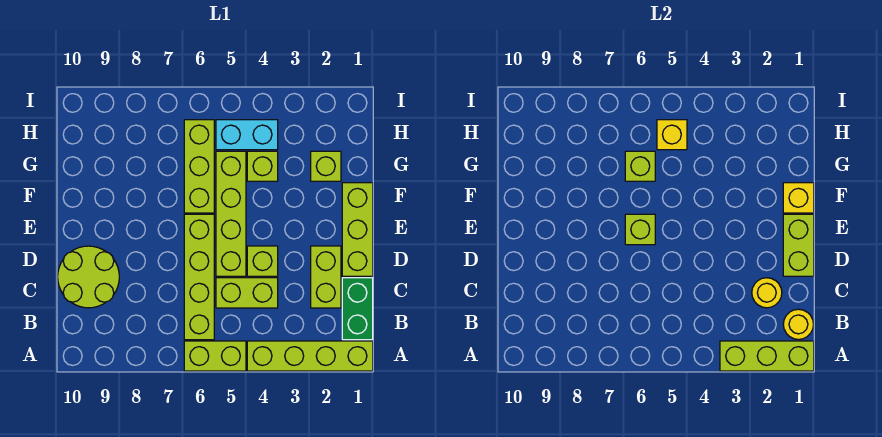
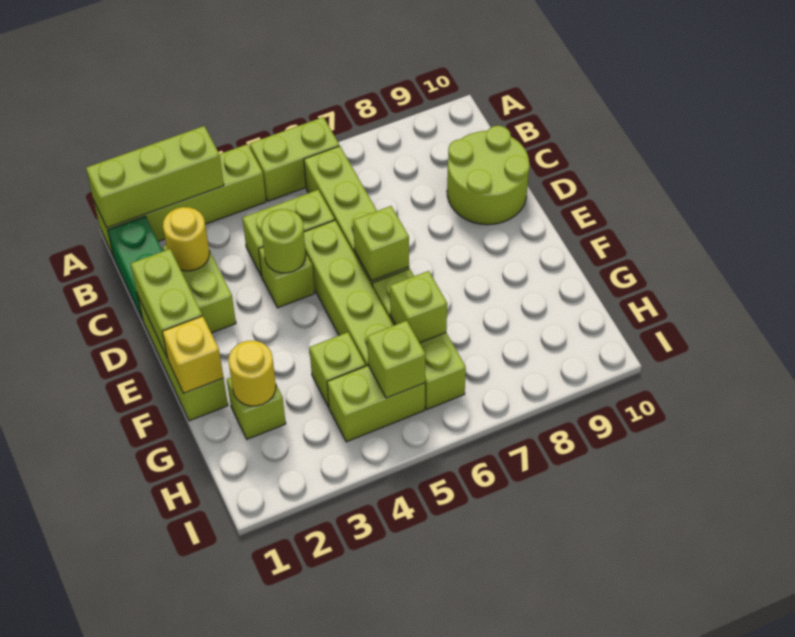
yellow 1x1 round brick [783,309,813,339] -> yellow 1x1 round brick moved to [228,341,276,406]
none -> lime 1x1 round brick [261,209,306,273]
cyan 1x2 brick [216,120,278,150] -> lime 1x2 brick [327,365,425,442]
yellow 1x1 brick [657,120,687,150] -> lime 1x1 brick [367,321,425,398]

